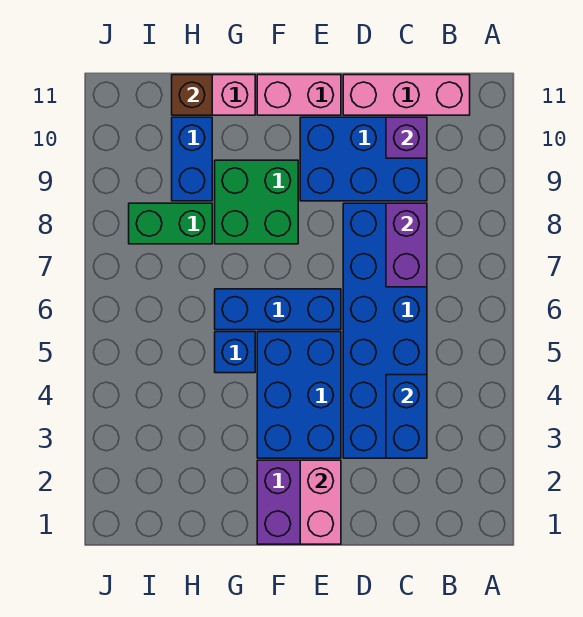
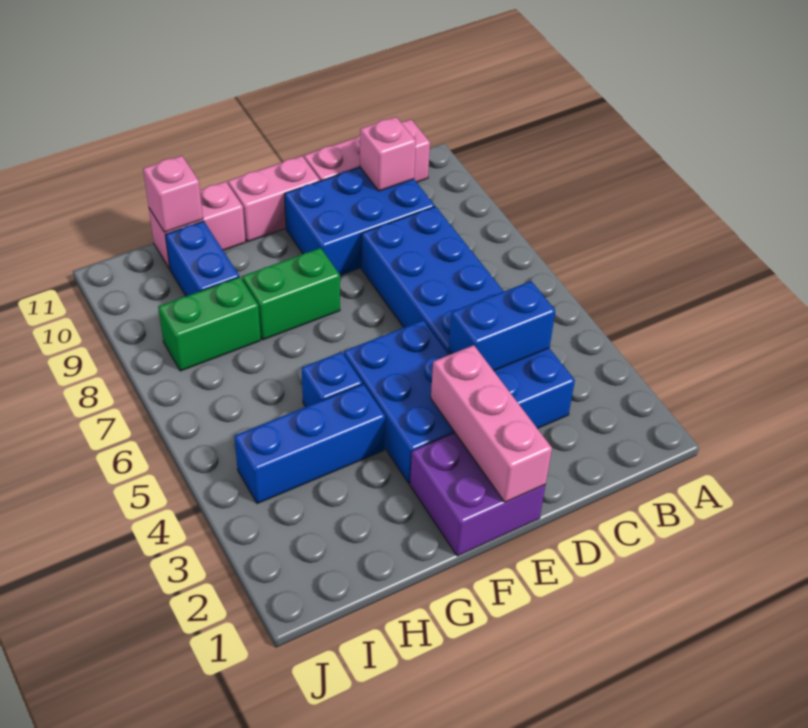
blue 1x2 brick [386,375,427,458] -> blue 1x2 brick turned to [449,281,555,371]
purple 1x2 brick [386,203,427,287] -> none
purple 1x1 brick [386,117,427,158] -> pink 1x1 brick [360,117,416,191]
pink 1x2 brick [300,460,341,544] -> pink 1x3 brick [431,345,552,502]
blue 1x3 brick [215,289,341,330] -> blue 1x3 brick moved to [234,384,385,504]
green 2x2 brick [215,160,298,244] -> green 1x2 brick [242,248,340,340]
brown 1x1 brick [172,75,212,115] -> pink 1x1 brick [143,156,203,232]

